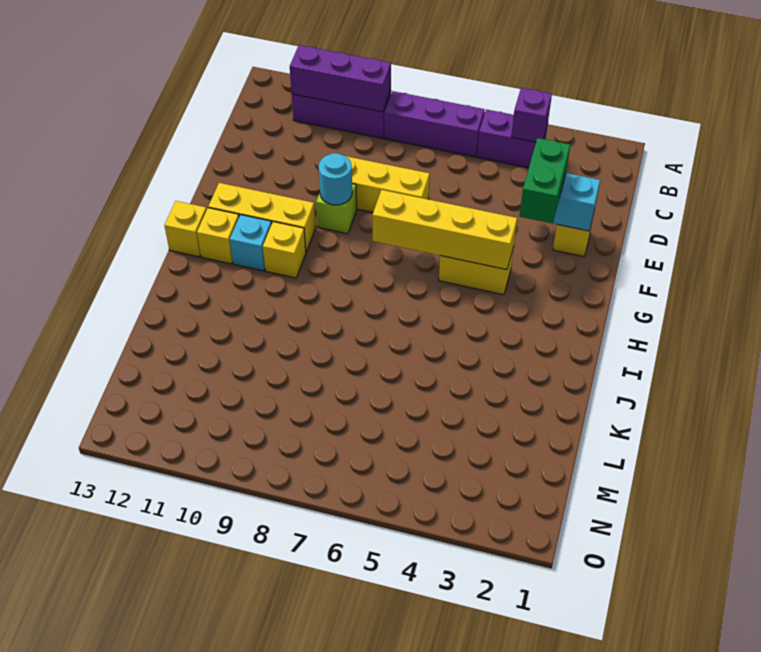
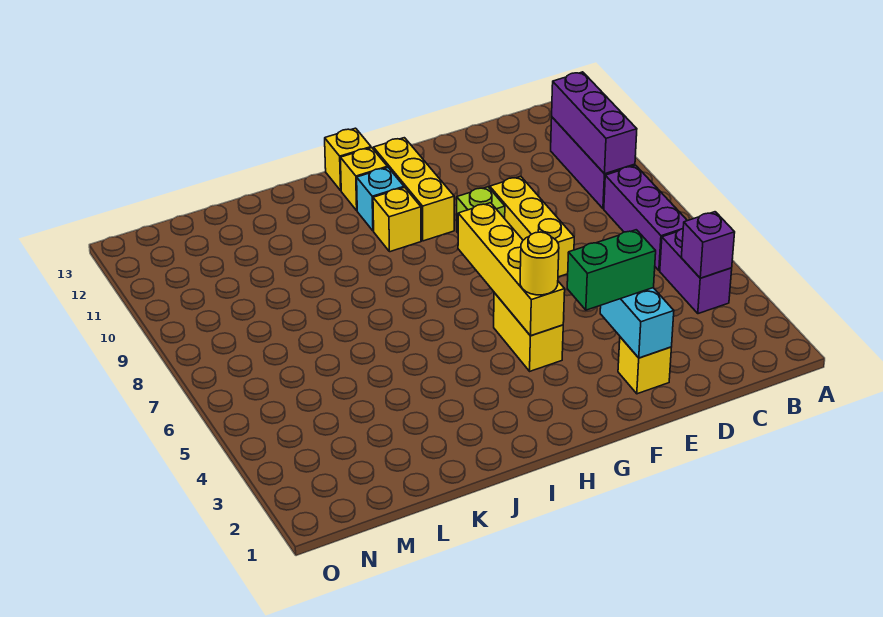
cyan 1x1 round brick [319,153,352,205] -> none
none -> yellow 1x1 round brick [520,232,559,295]

